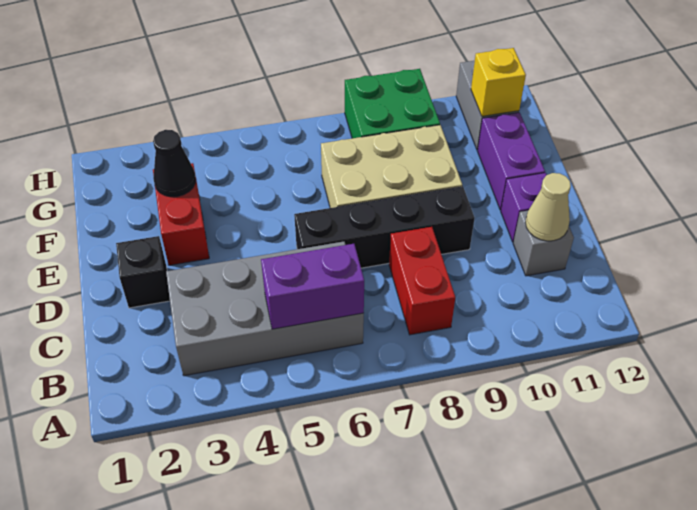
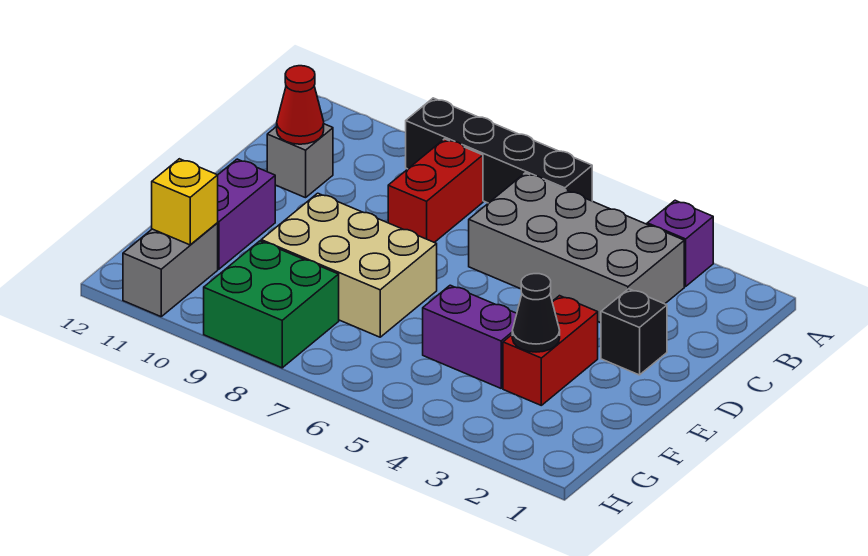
purple 1x2 brick [261,244,364,329] -> purple 1x2 brick moved to [423,285,517,388]
tan 1x1 cone [525,173,571,241] -> red 1x1 cone [277,66,324,144]
black 1x4 brick [294,186,475,268] -> black 1x4 brick moved to [406,98,592,203]
purple 1x1 brick [501,173,547,242] -> purple 1x1 brick moved to [647,200,713,286]

